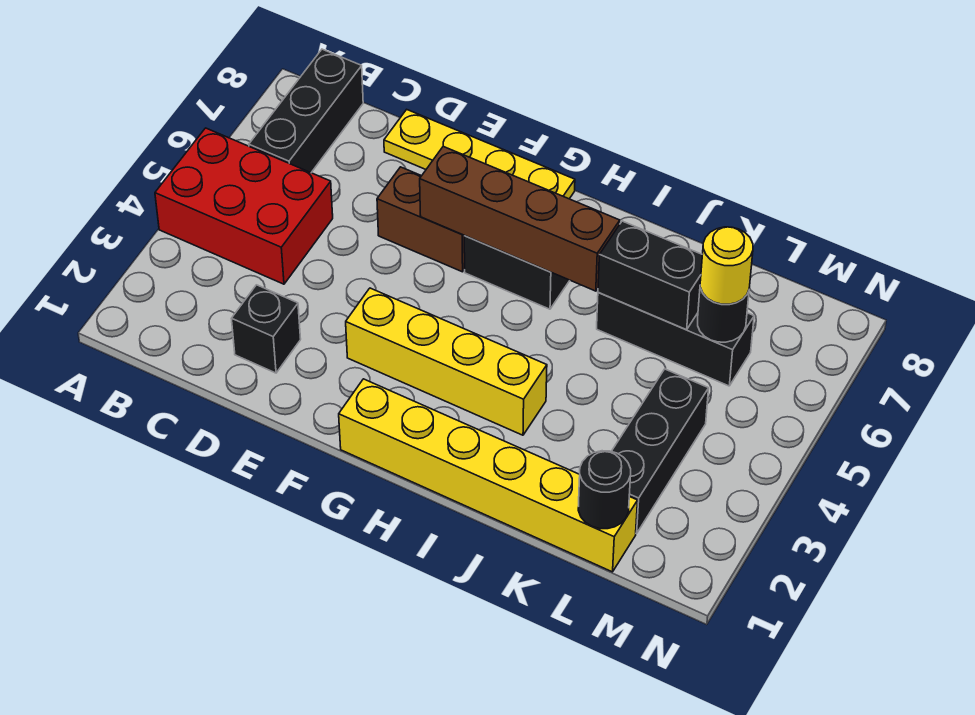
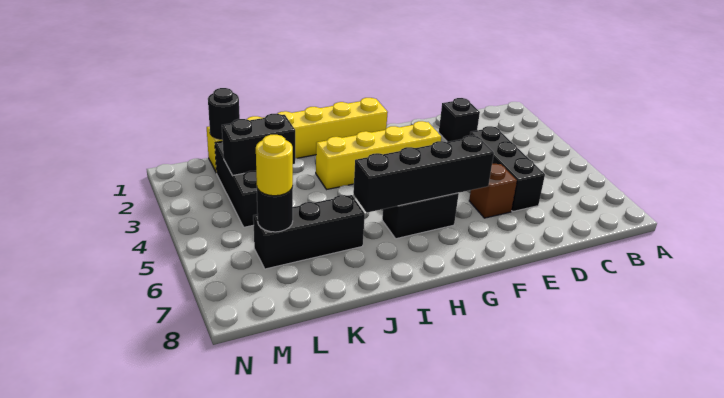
red 2x3 brick [155,128,333,284] -> none
black 1x3 brick [249,49,363,173] -> black 1x3 brick moved to [470,126,545,211]
yellow 1x4 plate [384,110,575,199] -> none
brown 1x2 brick [377,167,465,272] -> brown 1x1 brick [469,164,517,218]
brown 1x4 brick [420,146,620,291] -> black 1x4 brick [353,135,494,213]
black 1x2 brick [598,221,702,330] -> black 1x2 brick moved to [222,114,295,176]

